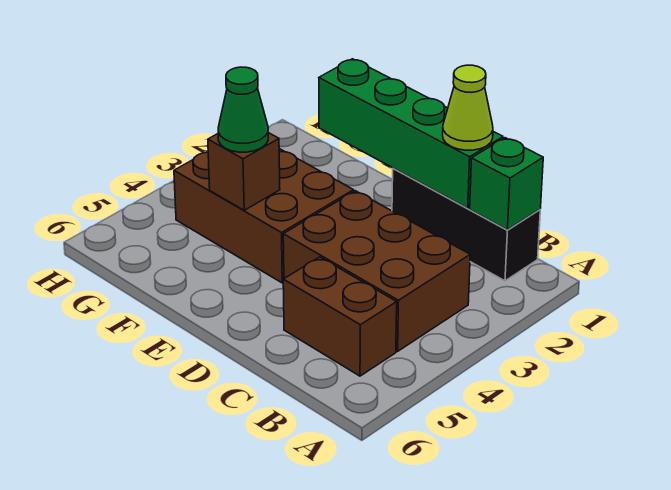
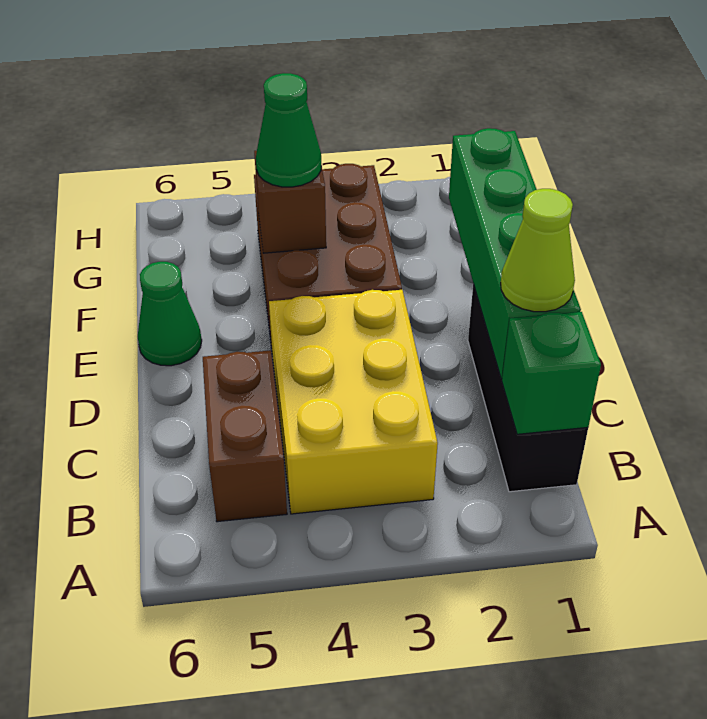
brown 2x3 brick [283,191,470,351] -> yellow 2x3 brick [269,290,438,514]
none -> green 1x1 cone [137,262,202,366]

